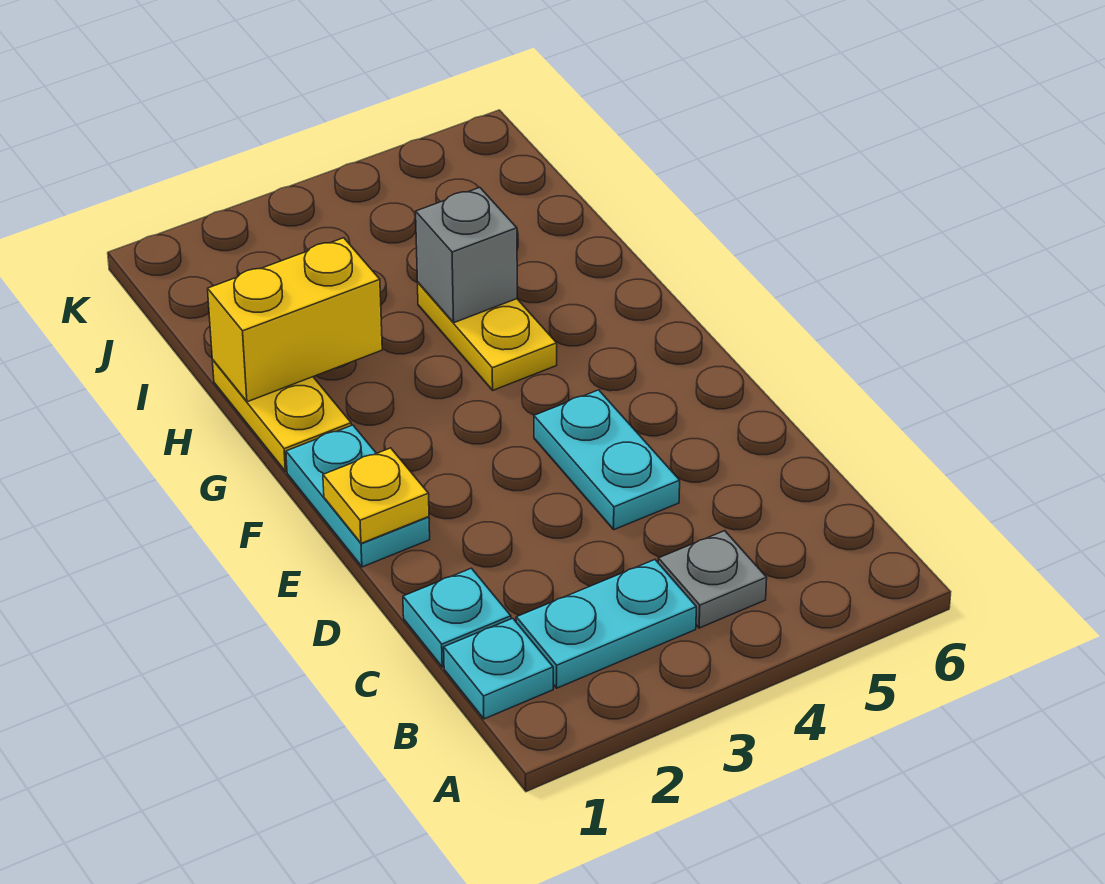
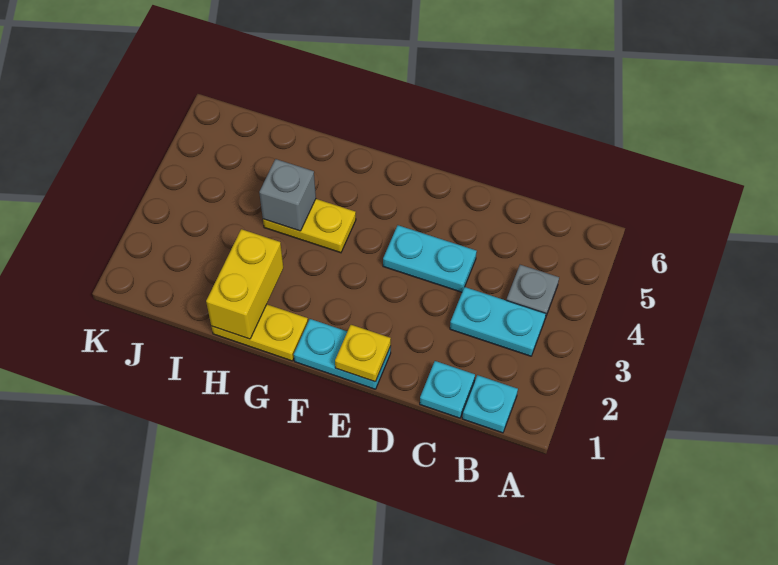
cyan 1x2 plate [516,560,696,688] -> cyan 1x2 plate turned to [450,287,546,356]

